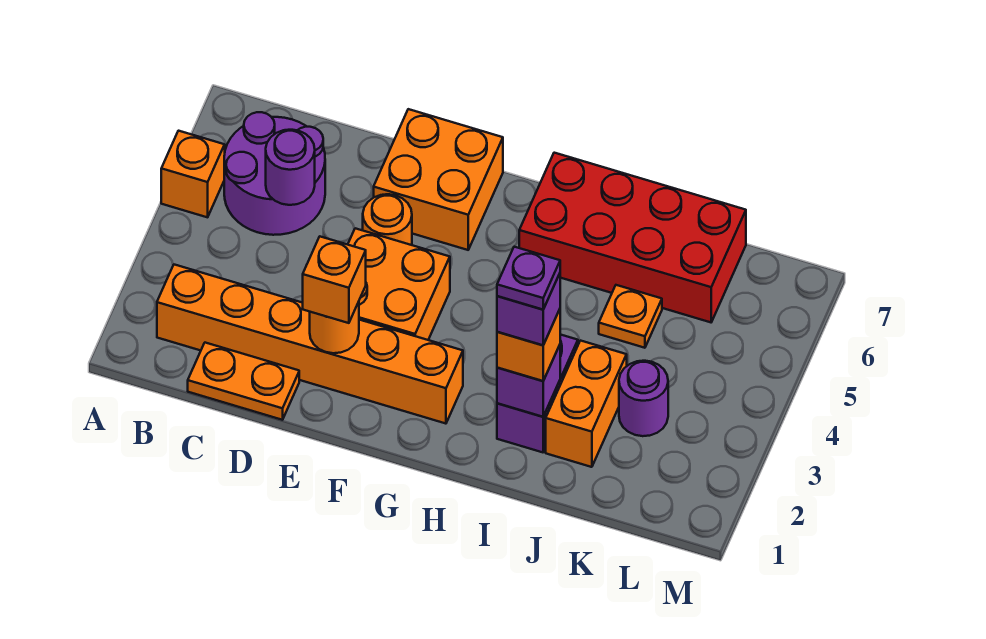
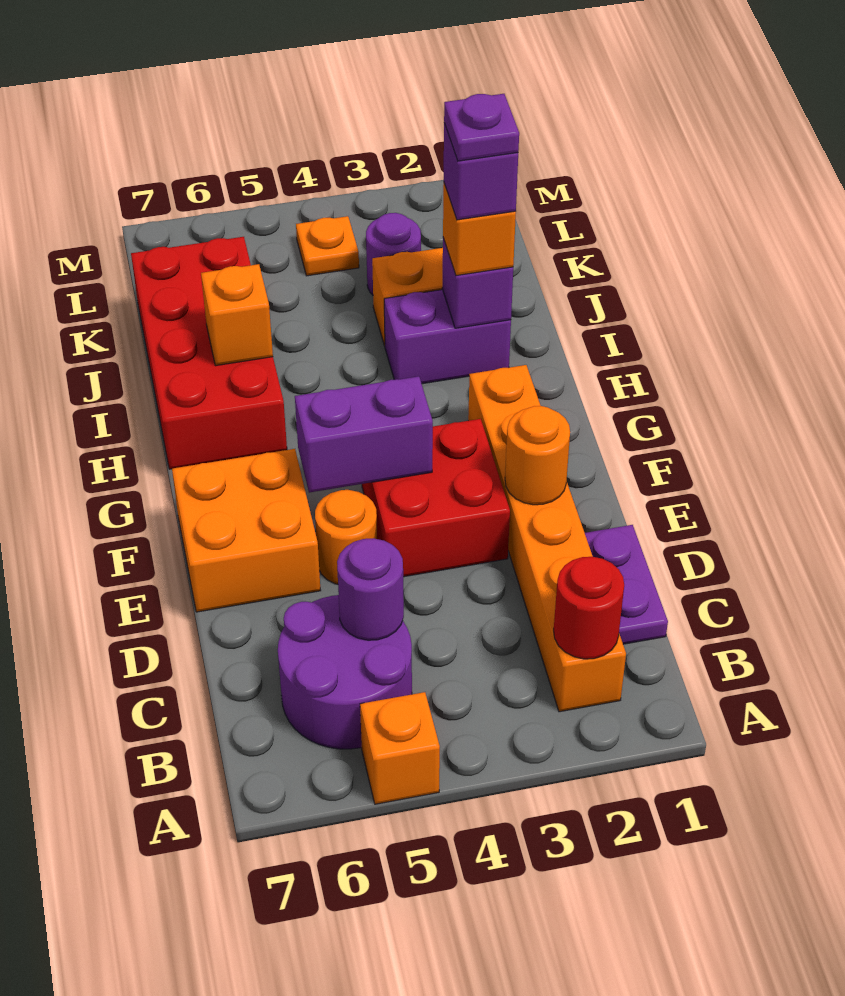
none -> red 1x1 round brick [554,557,624,659]
orange 1x2 plate [188,343,299,420] -> purple 1x2 plate [585,525,668,644]
orange 1x1 brick [303,237,366,323] -> orange 1x1 brick moved to [201,264,273,366]
orange 2x2 brick [348,228,450,340] -> red 2x2 brick [362,419,510,577]
none -> purple 1x2 brick [295,376,433,493]
orange 1x1 plate [599,285,662,348] -> orange 1x1 plate moved to [296,216,359,276]

